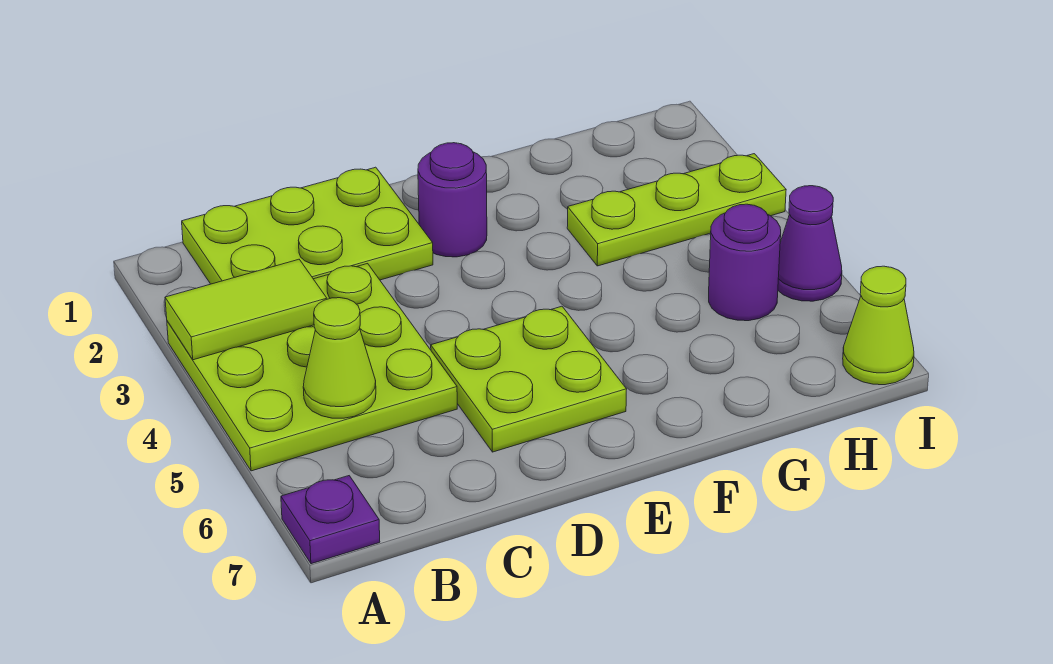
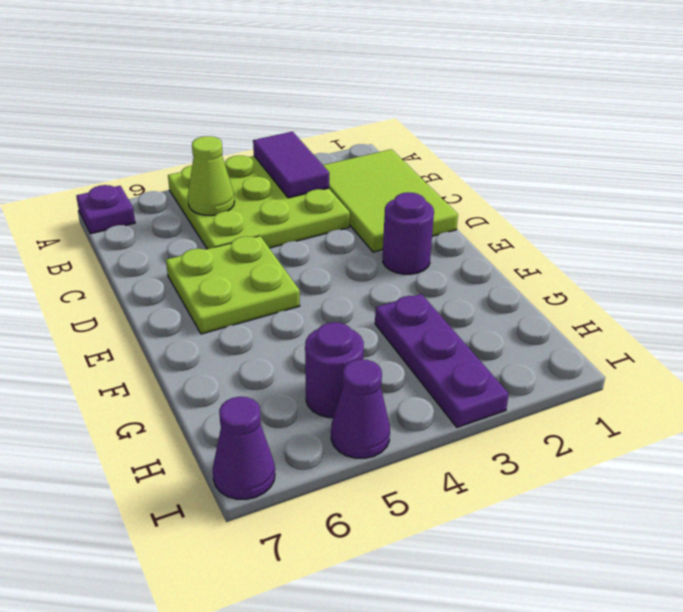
lime 1x2 tile [165,259,327,360] -> purple 1x2 tile [253,132,329,198]
lime 2x3 plate [182,167,433,284] -> lime 2x3 tile [323,149,458,252]
lime 1x3 plate [567,154,786,266] -> purple 1x3 plate [375,294,509,427]
lime 1x1 cone [843,266,914,385] -> purple 1x1 cone [213,397,275,499]

